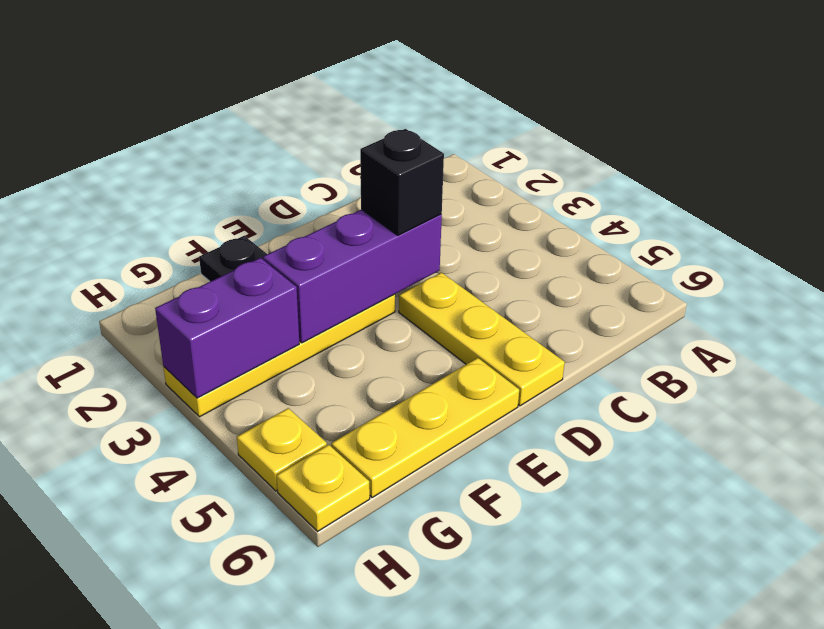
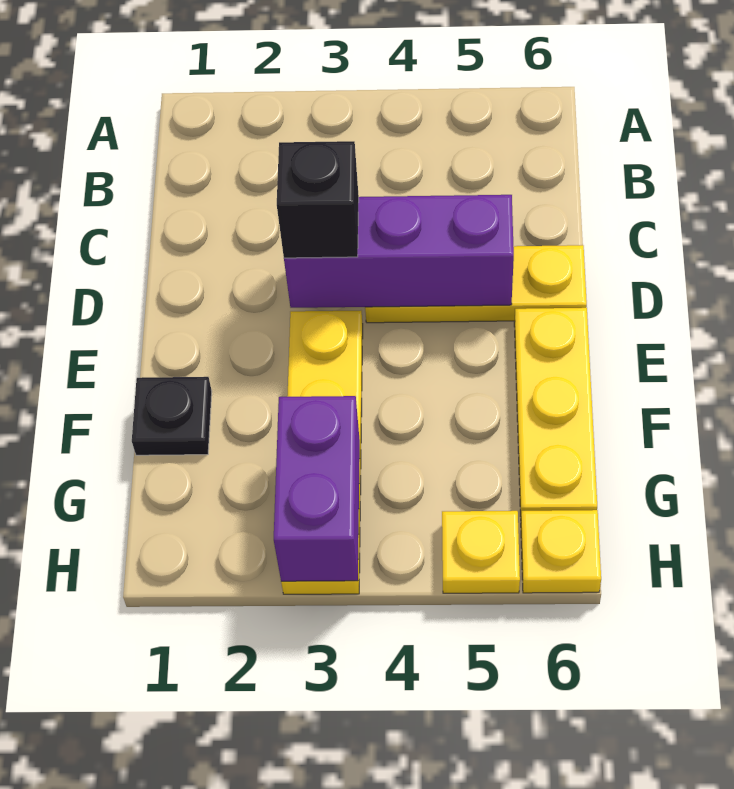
purple 1x3 brick [263,209,442,343] -> purple 1x3 brick turned to [284,195,514,308]

